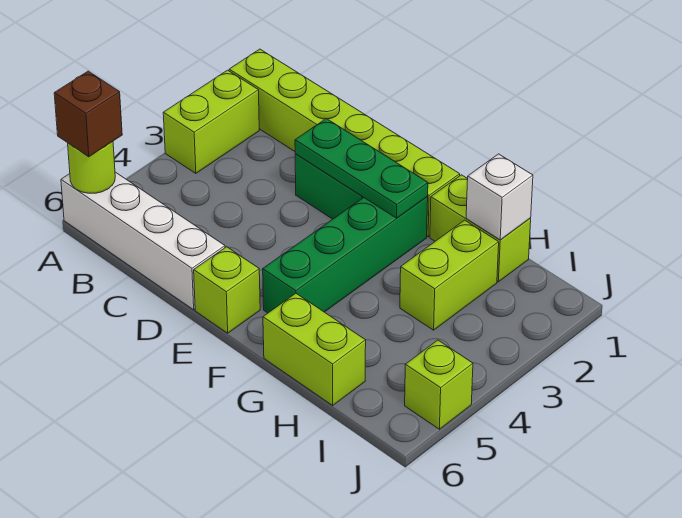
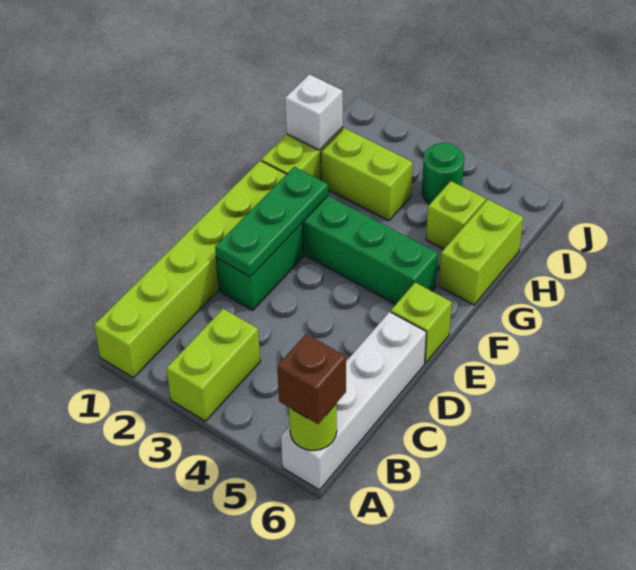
lime 1x2 brick [163,70,259,173] -> lime 1x2 brick turned to [166,309,260,421]
none -> green 1x1 round brick [422,143,464,204]
lime 1x1 brick [405,340,473,429] -> lime 1x1 brick moved to [426,181,486,249]

